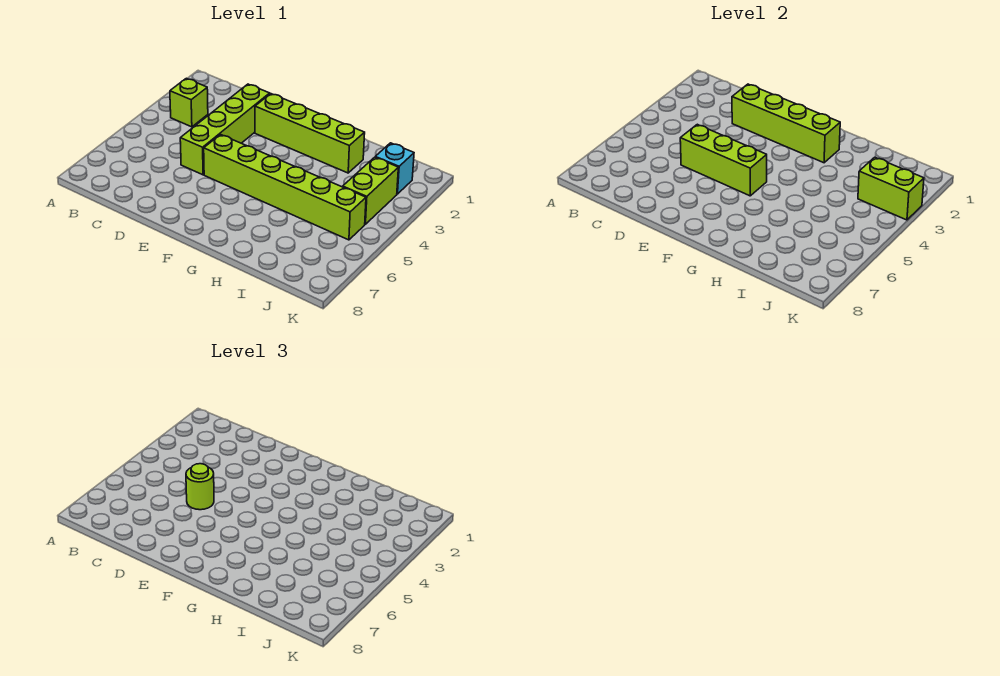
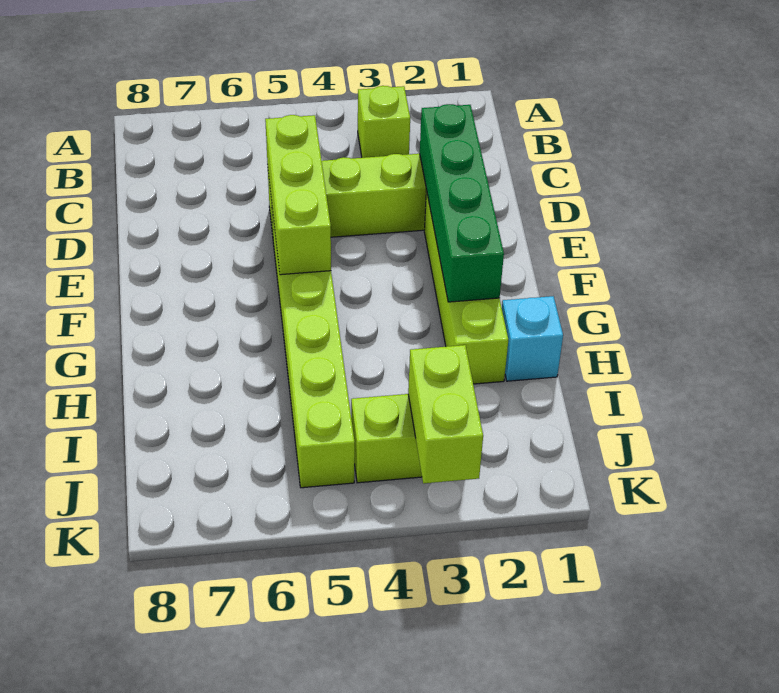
lime 1x4 brick [732,84,840,163] -> green 1x4 brick [420,104,504,302]
lime 1x1 round brick [186,464,214,510] -> none
cyan 1x1 brick [375,143,414,194] -> cyan 1x1 brick moved to [502,296,563,381]

